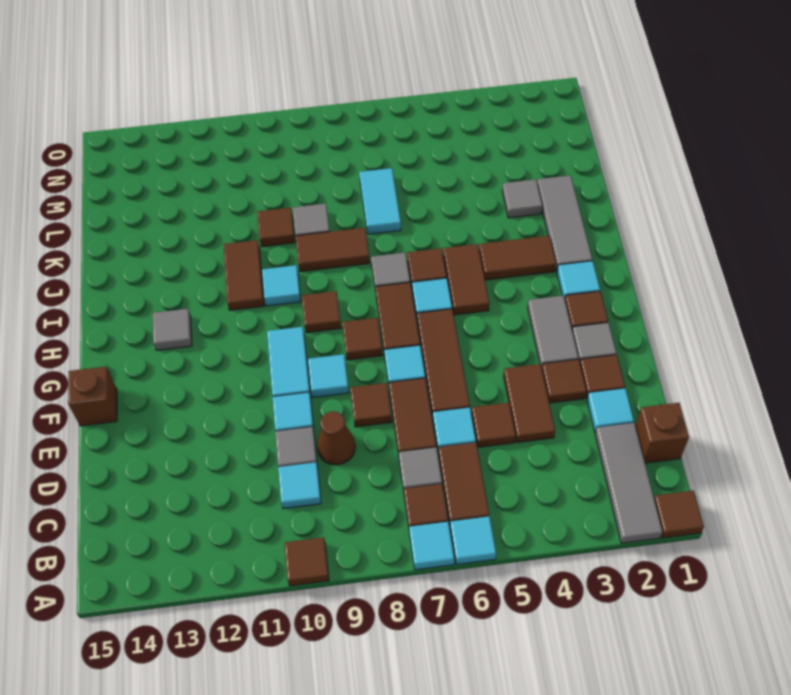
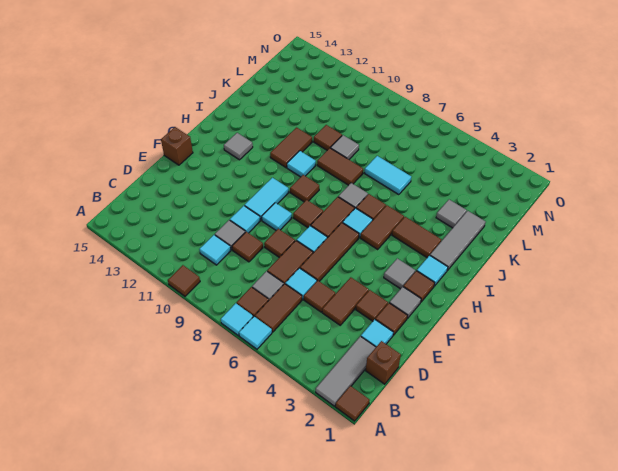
brown 1x1 cone [317,411,355,465] -> brown 1x1 tile [232,232,263,262]
grey 1x2 tile [528,296,579,367] -> grey 1x1 tile [384,258,415,289]
cyan 1x2 tile [359,168,401,234] -> cyan 1x2 tile turned to [365,156,411,195]

